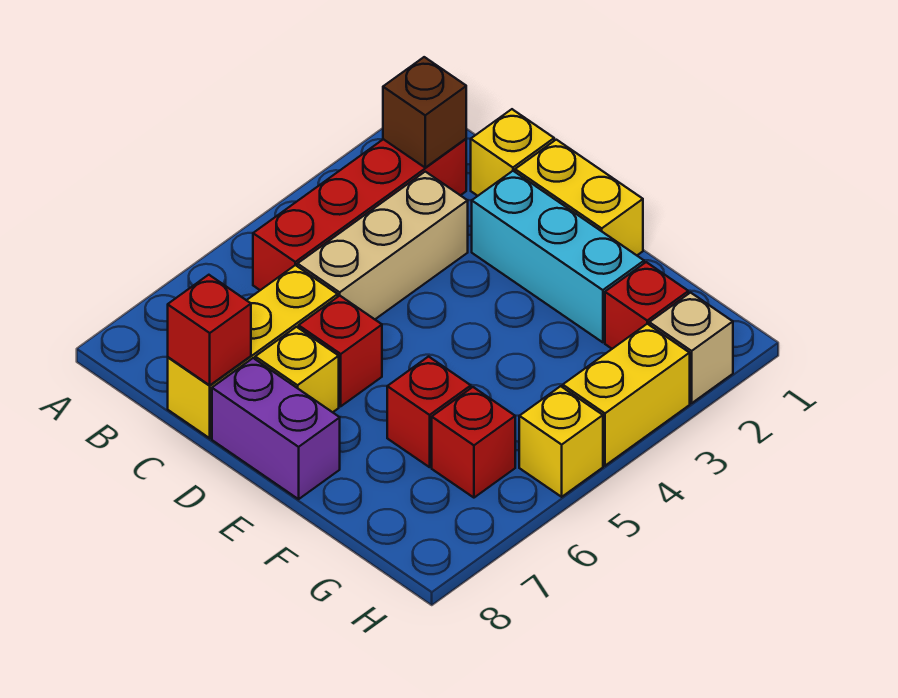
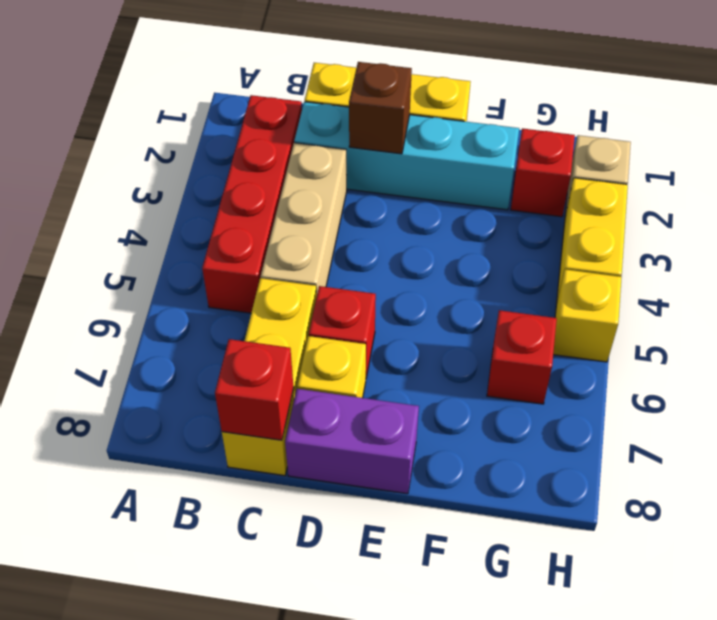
brown 1x1 brick [383,57,466,168] -> brown 1x1 brick moved to [349,62,412,154]
cyan 1x3 brick [472,171,644,342] -> cyan 1x4 brick [294,102,519,210]
red 1x1 brick [387,357,471,467] -> none

